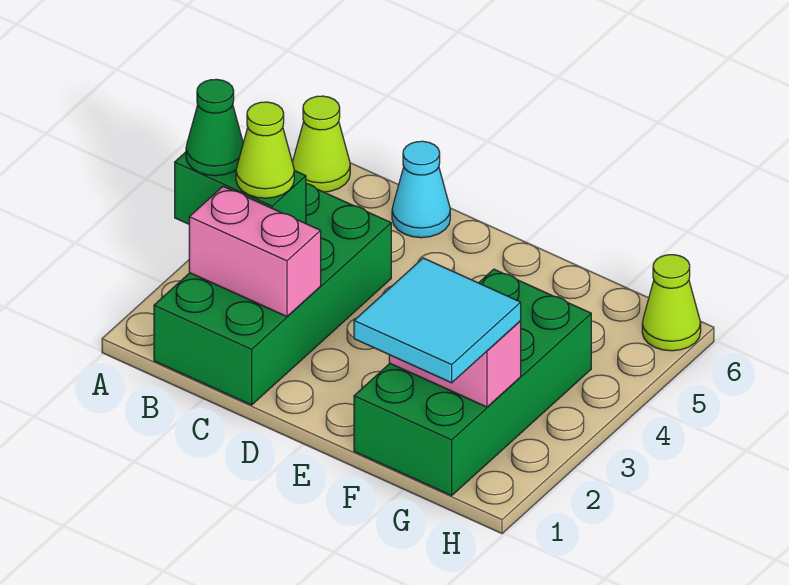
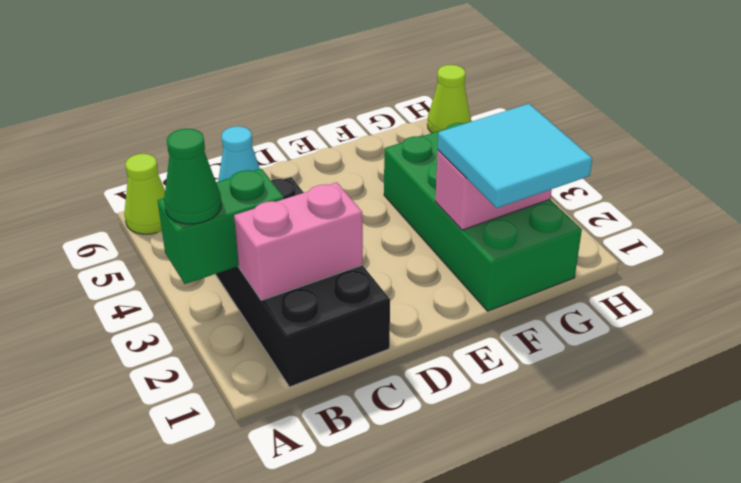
green 2x4 brick [154,184,391,405] -> black 2x4 brick [216,177,390,387]
lime 1x1 cone [236,102,294,198] -> none

